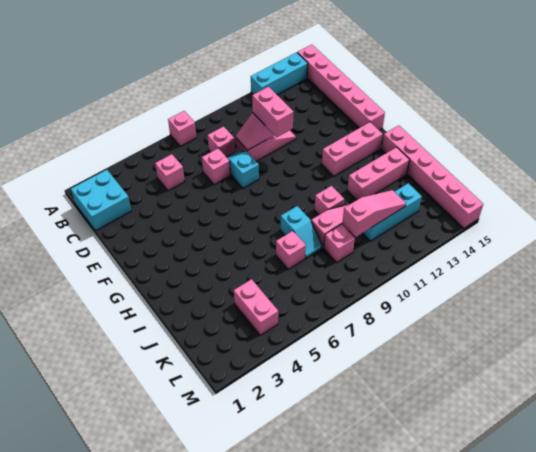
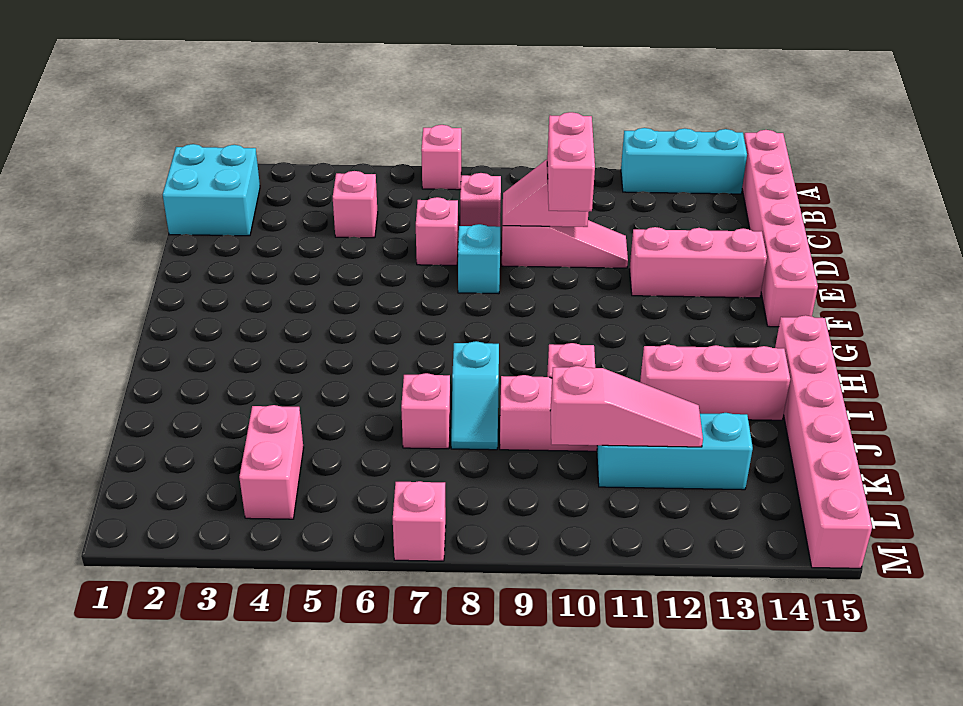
pink 1x3 brick [322,122,383,176] -> pink 1x3 brick moved to [630,227,767,298]
pink 1x1 brick [324,224,355,262] -> pink 1x1 brick moved to [393,481,446,561]

